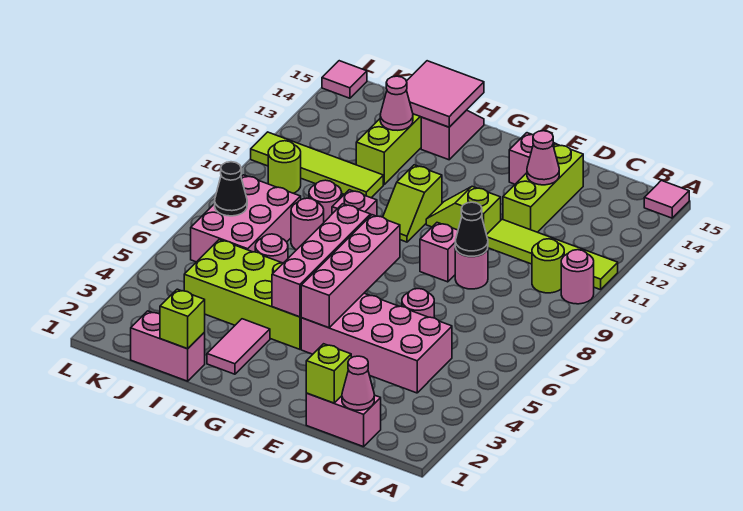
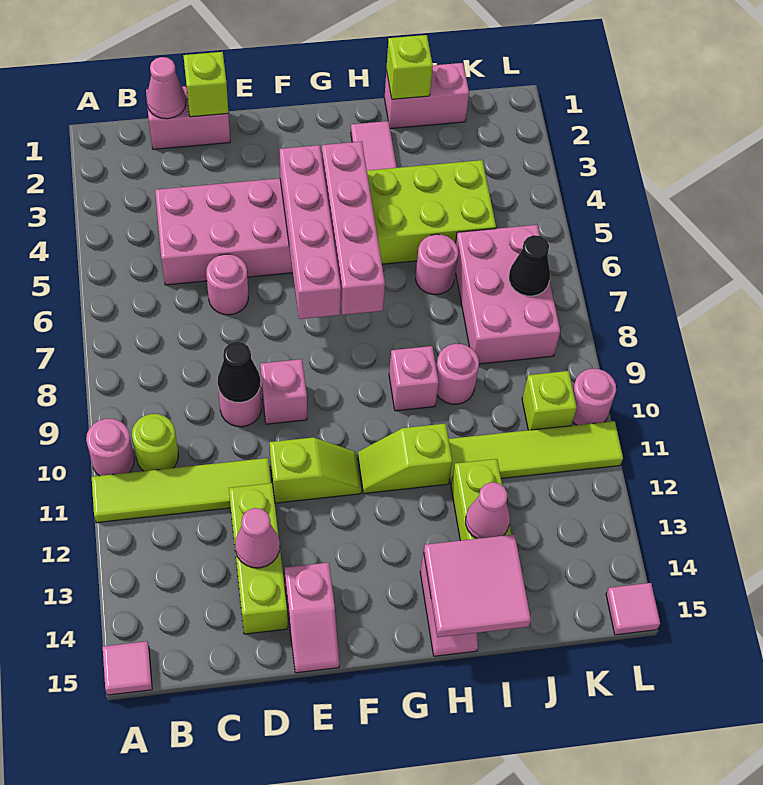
lime 1x2 slope [383,165,442,242] -> lime 1x2 slope turned to [358,424,452,493]
pink 1x1 round brick [291,198,324,250] -> pink 1x1 round brick moved to [573,369,616,425]
lime 1x1 round brick [268,141,301,193] -> lime 1x1 brick [522,371,577,430]

